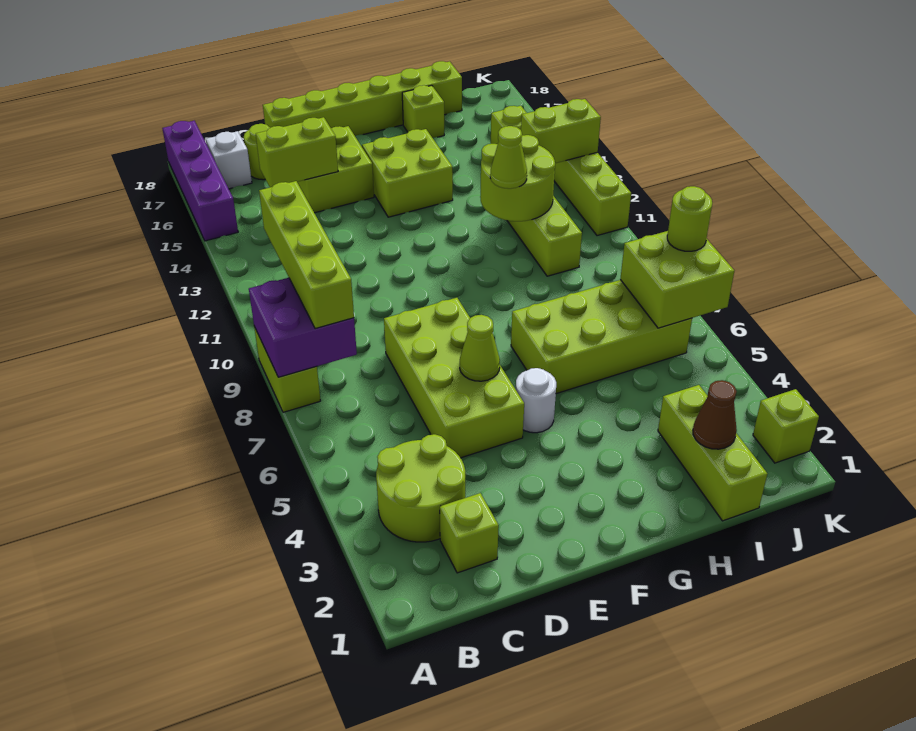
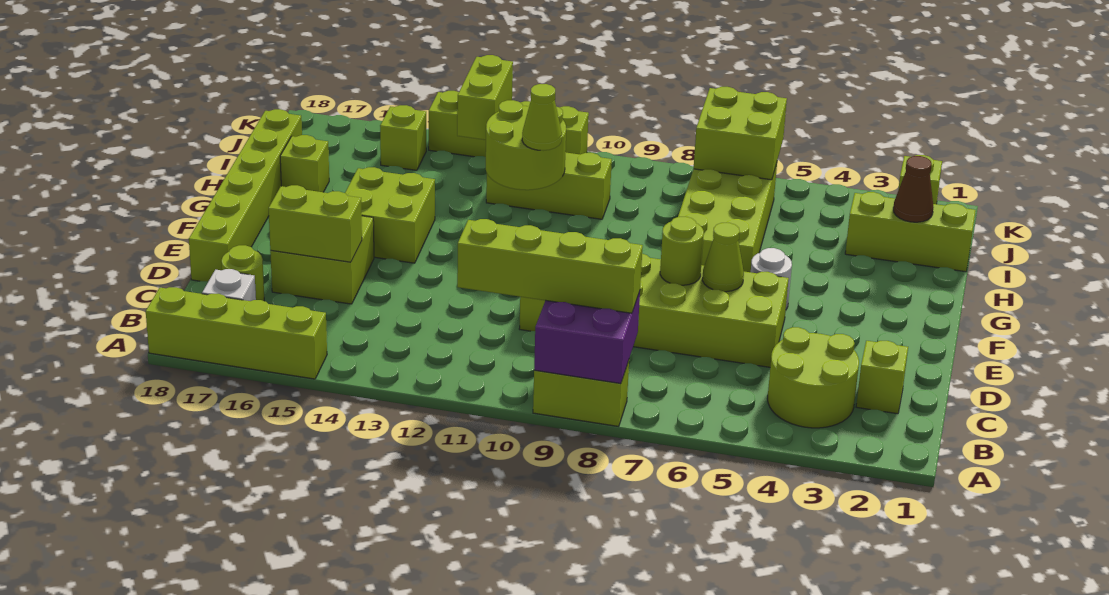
purple 1x4 brick [162,121,238,241] -> lime 1x4 brick [146,287,327,379]
lime 1x2 brick [256,117,338,187] -> lime 1x2 brick turned to [269,185,362,262]
lime 2x4 brick [384,298,524,458] -> lime 2x6 brick [519,254,789,367]
lime 1x1 round brick [667,186,712,251] -> lime 1x1 round brick moved to [660,217,704,285]

